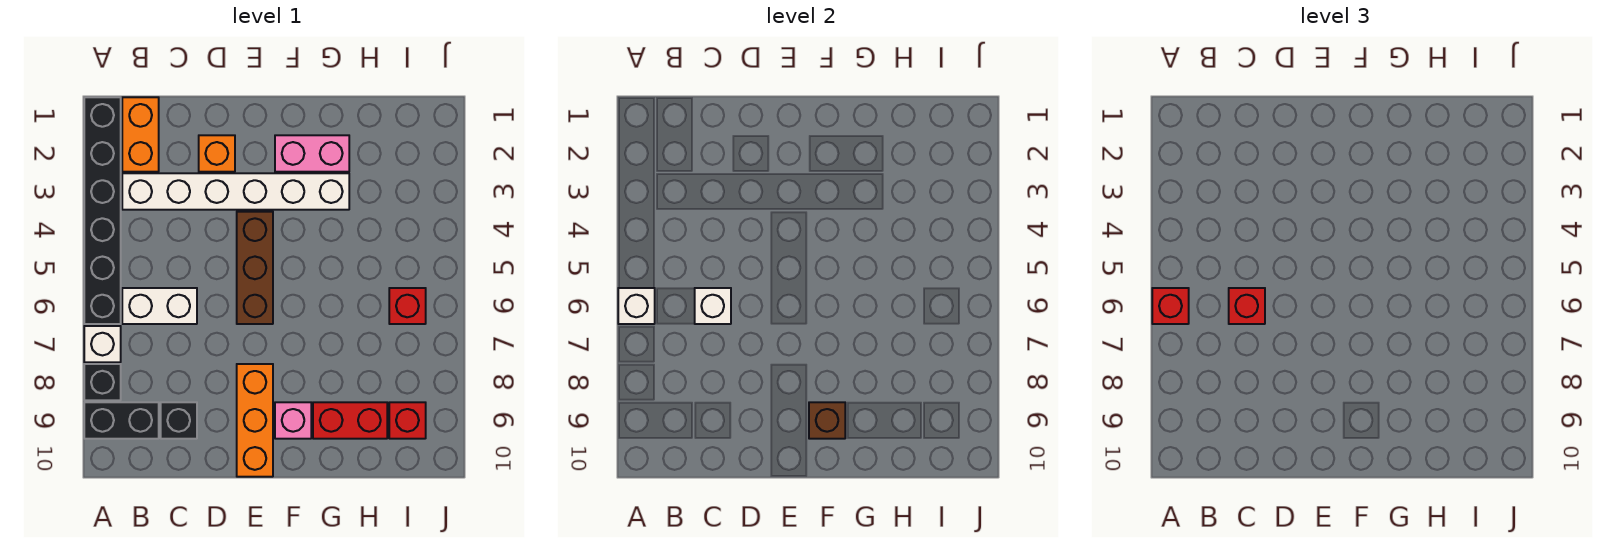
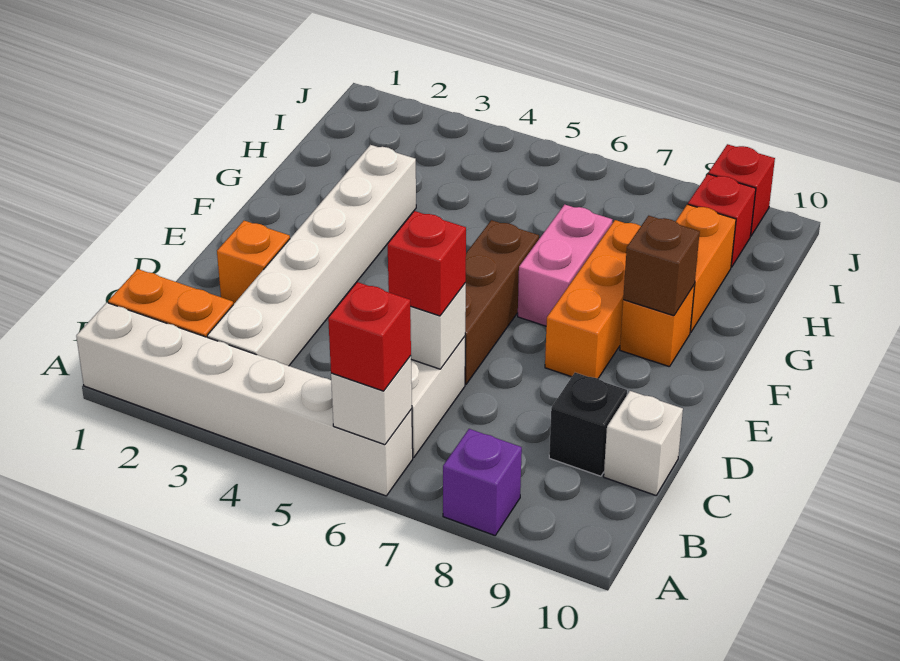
black 1x6 brick [84,97,121,324] -> white 1x6 brick [76,303,413,496]
white 1x1 brick [84,326,121,362] -> white 1x1 brick moved to [604,391,683,495]
black 1x1 brick [84,364,121,400] -> purple 1x1 brick [443,429,522,535]
black 1x2 brick [84,402,159,439] -> none
brown 1x3 brick [237,212,273,324] -> brown 1x3 brick turned to [465,220,539,384]
orange 1x3 brick [237,364,273,477] -> orange 1x3 brick turned to [545,220,641,378]
pink 1x2 brick [275,135,349,172] -> pink 1x2 brick moved to [518,205,612,326]
pink 1x1 brick [275,402,311,439] -> orange 1x1 brick [620,284,695,367]
red 1x2 brick [313,402,387,439] -> orange 1x2 brick [676,204,736,332]
red 1x1 brick [389,288,426,324] -> red 1x1 brick moved to [708,144,775,236]

